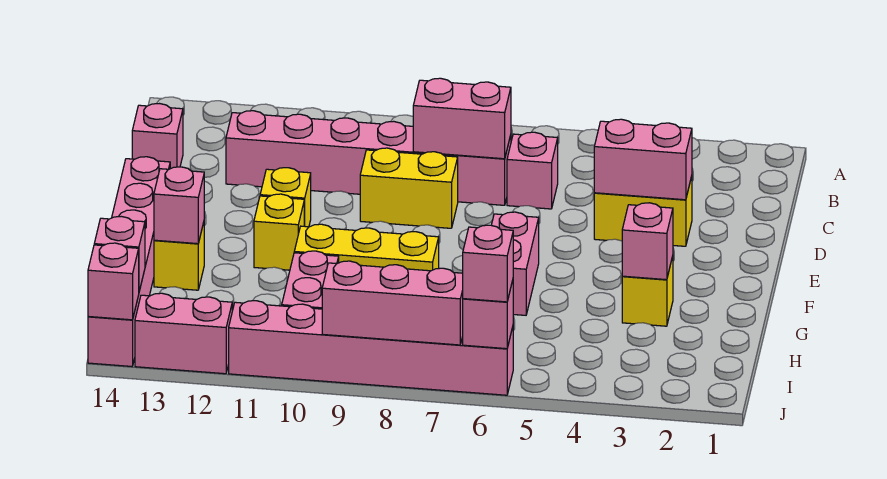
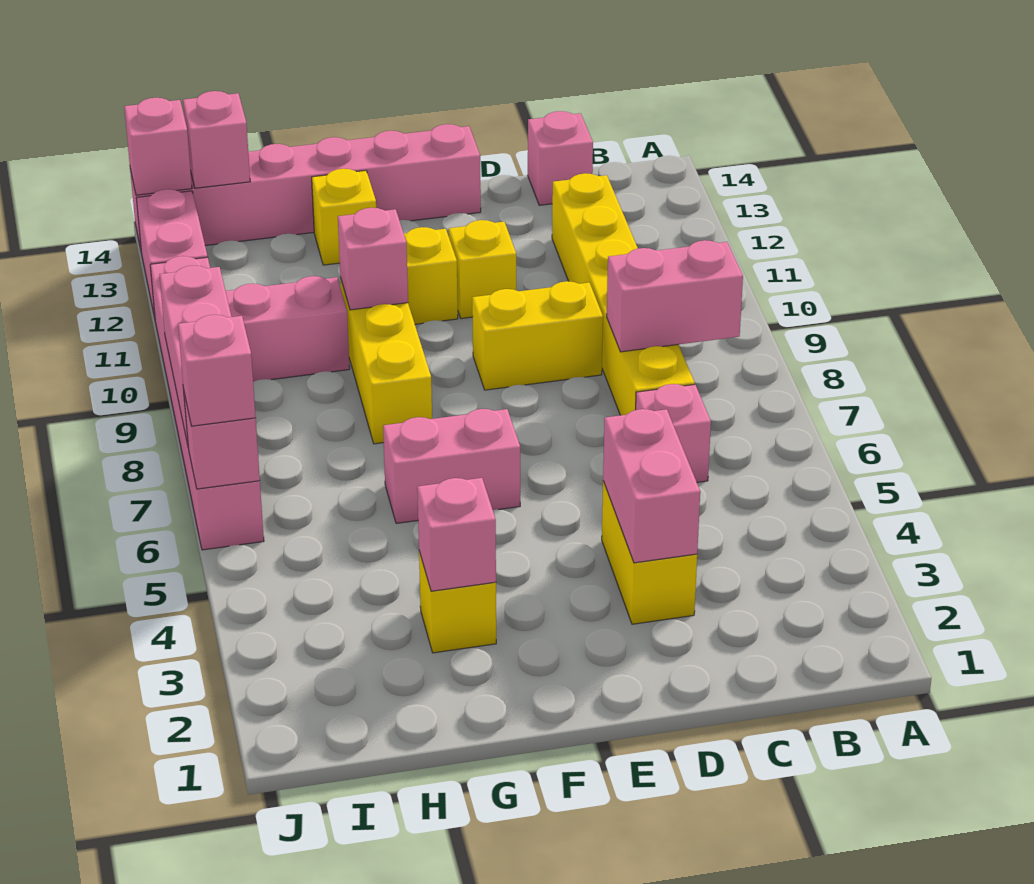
pink 1x6 brick [226,111,511,205] -> yellow 1x6 brick [552,173,695,415]
pink 1x2 brick [413,78,511,159] -> pink 1x2 brick turned to [607,240,743,352]
yellow 1x2 brick [360,148,458,228] -> yellow 1x2 brick turned to [472,281,603,390]
pink 1x1 brick [154,167,204,244] -> pink 1x1 brick moved to [338,208,408,310]

